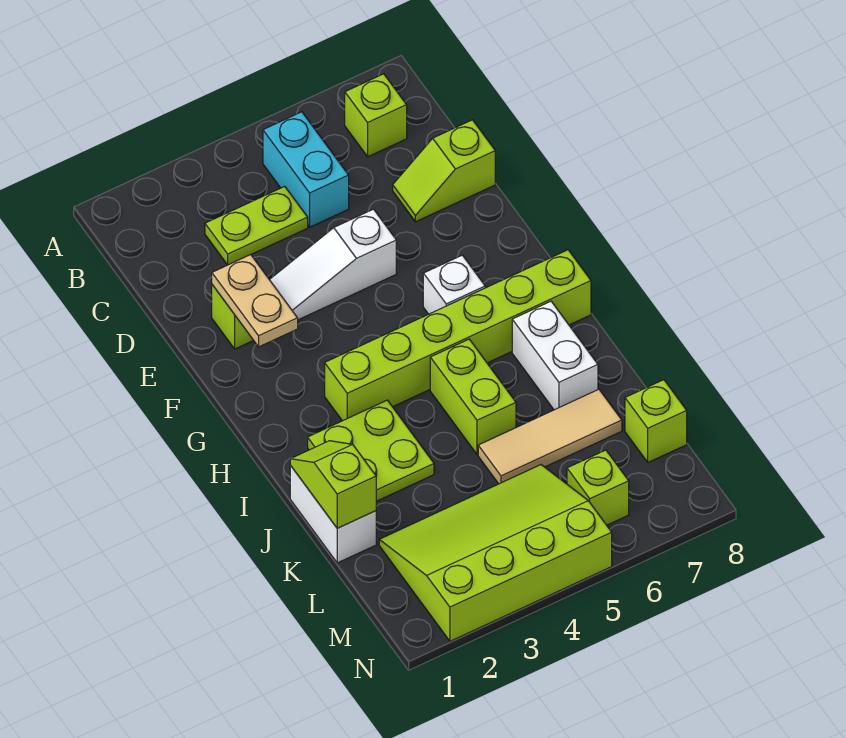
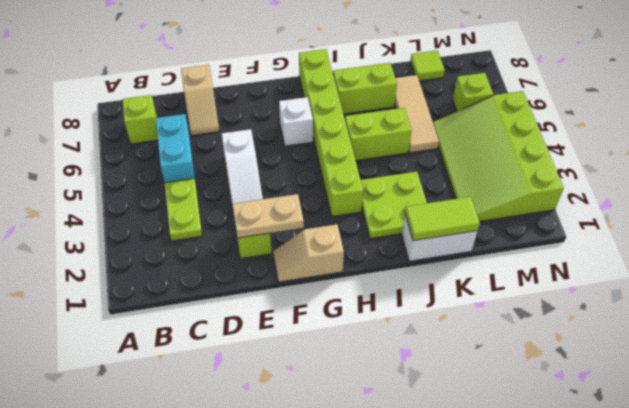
cyan 1x2 brick [263,112,349,227] -> cyan 1x2 brick turned to [156,114,195,182]
lime 1x2 slope [393,120,495,222] -> tan 1x2 slope [181,65,219,136]
none -> tan 1x2 slope [273,224,344,282]
white 1x2 brick [512,301,598,410] -> lime 1x2 brick [333,63,397,114]
lime 1x2 slope [290,441,376,528] -> lime 1x2 tile [405,197,480,241]
lime 1x1 brick [625,380,687,462] -> lime 1x1 tile [410,50,445,81]

